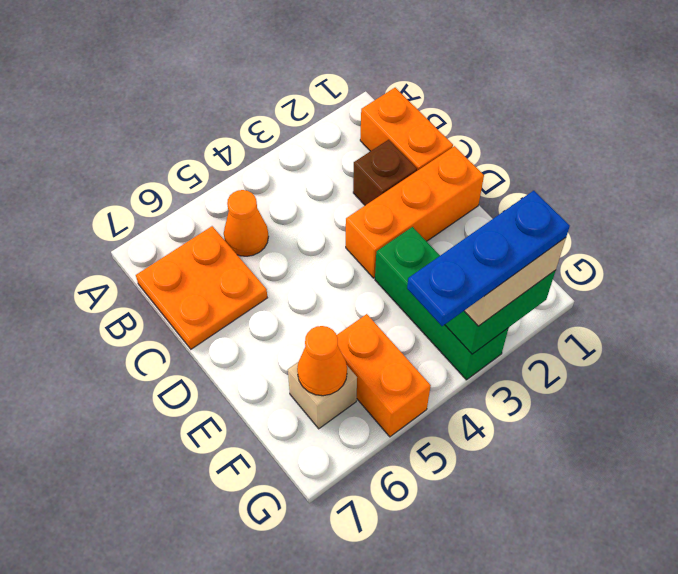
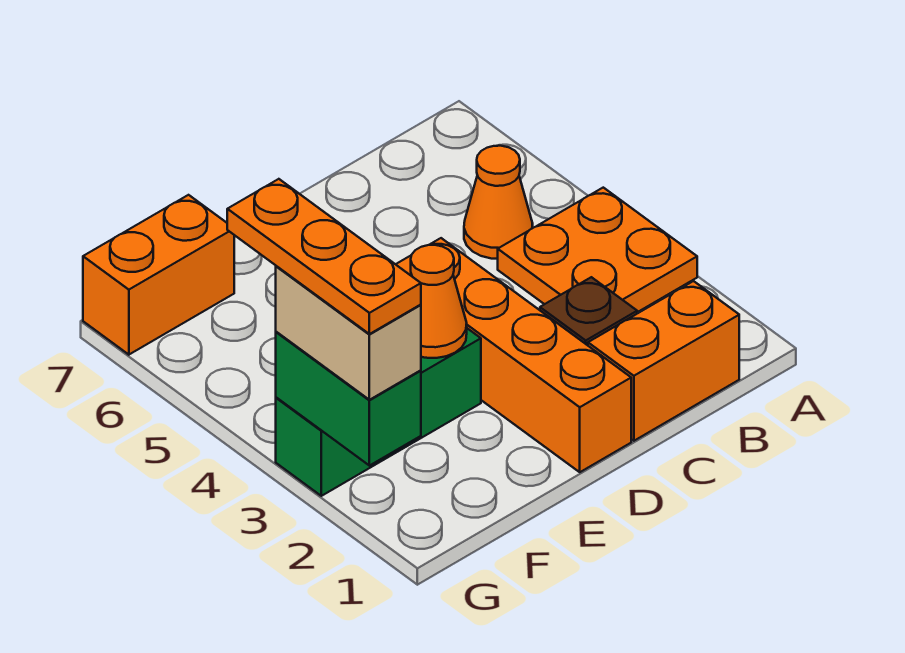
orange 2x2 plate [136,226,267,349] -> orange 2x2 plate moved to [498,188,697,312]
orange 1x3 brick [346,146,484,278] -> orange 1x4 brick [396,238,631,472]
orange 1x2 brick [337,314,431,437] -> orange 1x2 brick moved to [83,195,234,355]
tan 1x1 brick [288,362,357,429] -> none
orange 1x1 cone [297,326,347,396] -> orange 1x1 cone moved to [411,245,467,358]
blue 1x3 plate [407,191,570,326] -> orange 1x3 plate [227,179,421,334]

